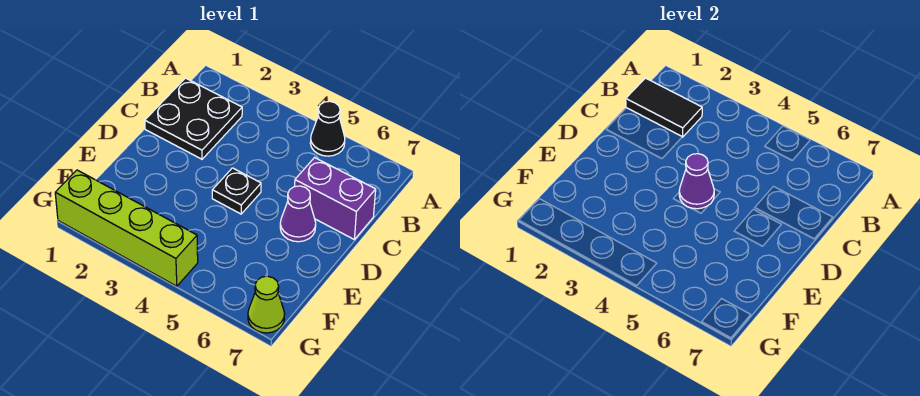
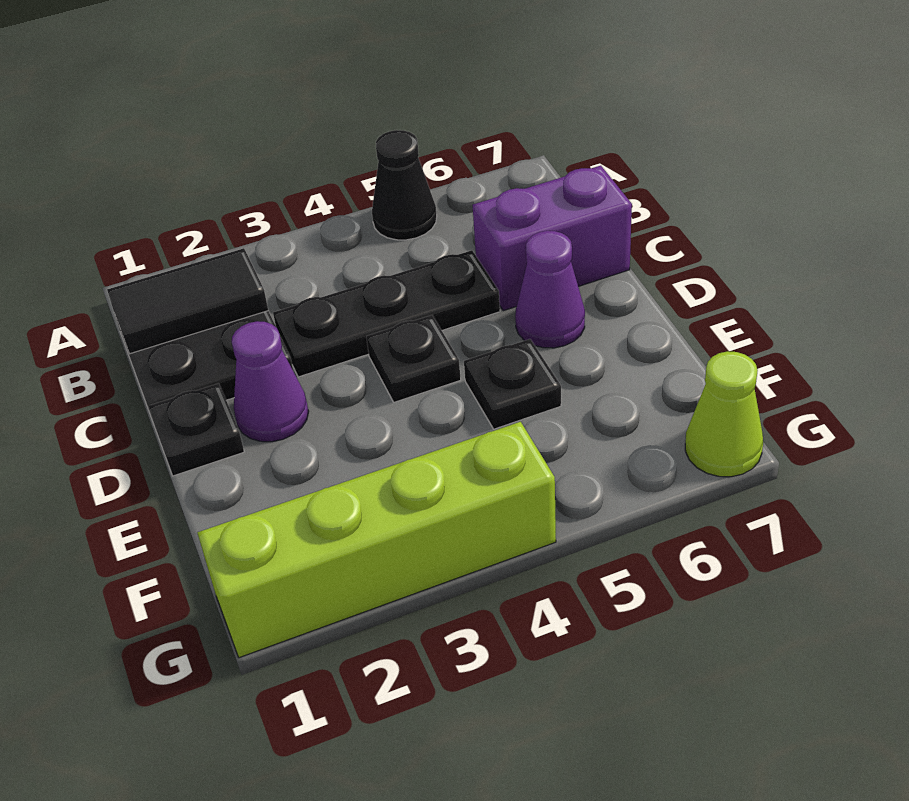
none -> black 1x3 plate [273,250,500,377]
none -> black 1x1 plate [148,383,244,476]
purple 1x1 cone [679,154,714,209] -> purple 1x1 cone moved to [232,321,309,442]
none -> black 1x1 plate [464,339,561,429]

